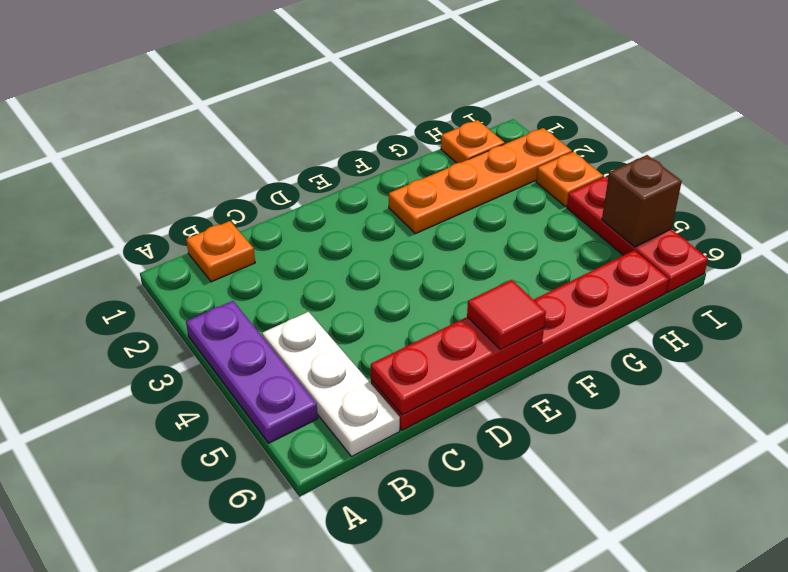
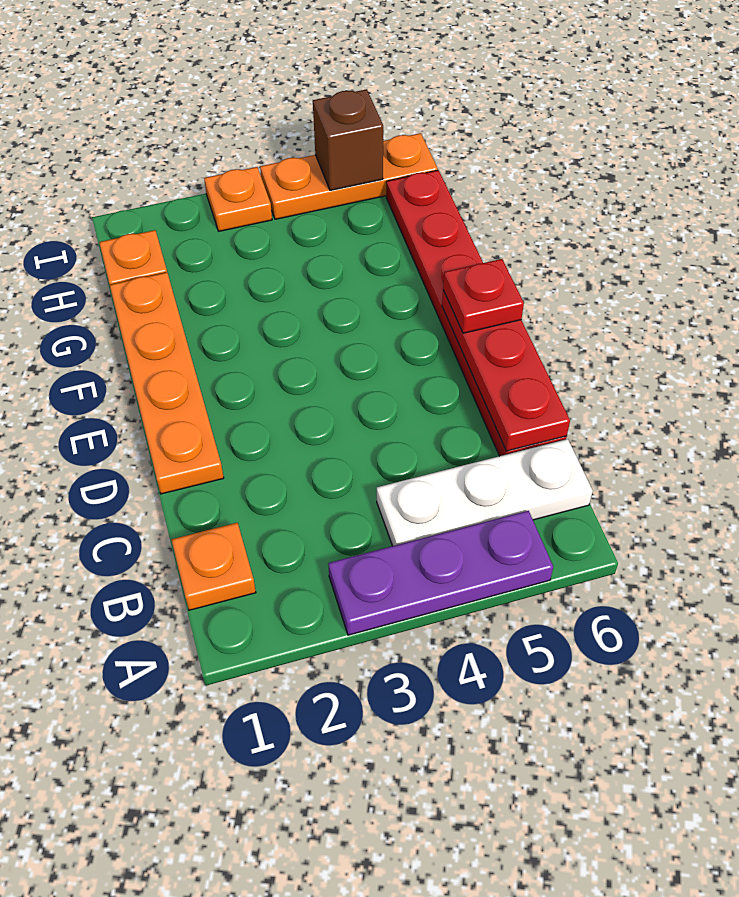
red 1x1 tile [467,280,546,349] -> red 1x1 plate [443,259,524,333]
orange 1x4 plate [389,128,572,234] -> orange 1x4 plate moved to [110,272,224,494]
red 1x3 plate [567,177,708,292] -> orange 1x3 plate [260,133,438,219]

